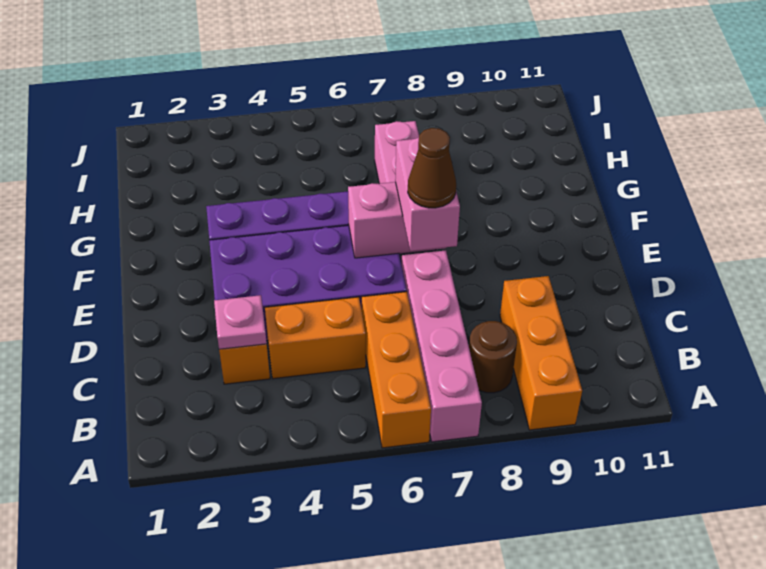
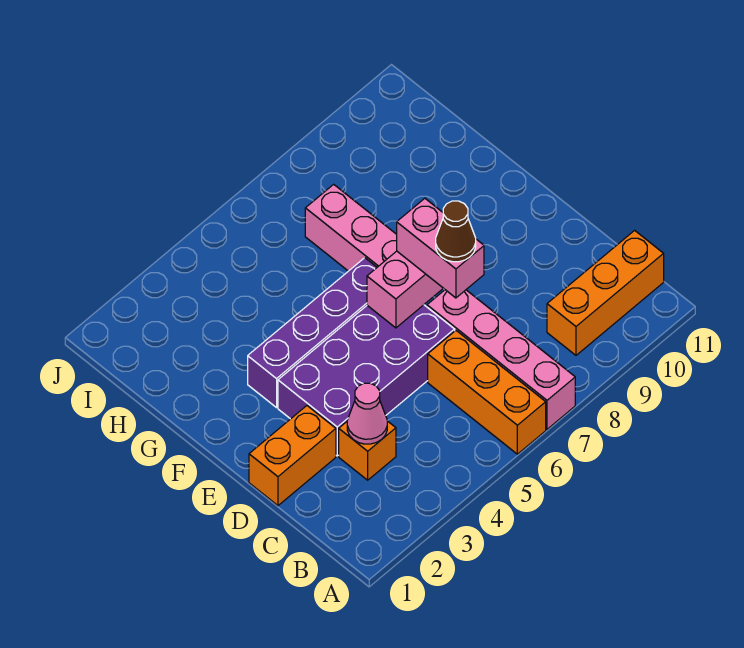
orange 1x3 brick [500,276,582,430] -> orange 1x3 brick turned to [547,230,664,355]
brown 1x1 round brick [469,321,517,393] -> none
pink 1x1 plate [214,295,267,349] -> pink 1x1 cone [347,383,387,444]
orange 1x2 brick [265,297,366,379] -> orange 1x2 brick moved to [249,406,336,506]

